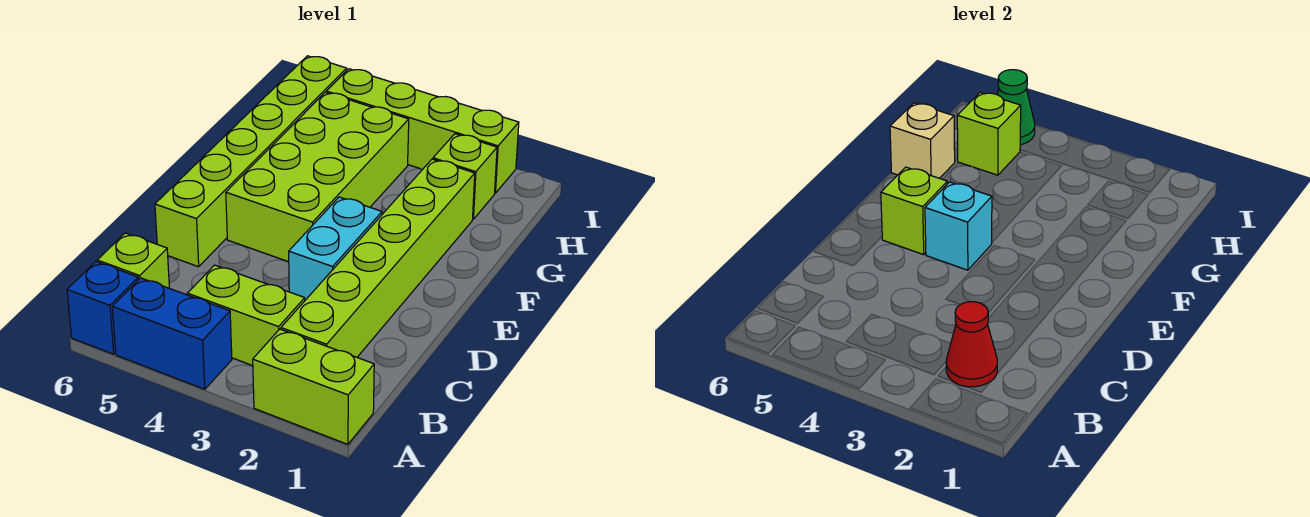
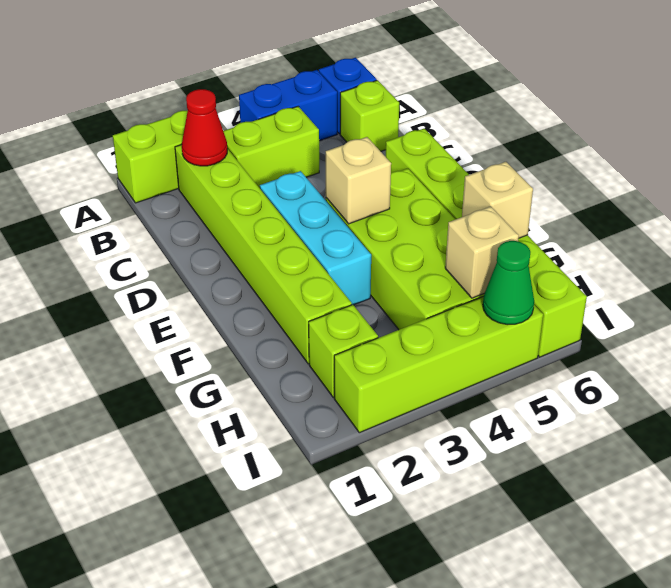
cyan 1x2 brick [289,197,382,300] -> cyan 1x3 brick [260,171,371,305]
cyan 1x1 brick [925,182,992,270] -> tan 1x1 brick [326,137,391,224]
lime 1x1 brick [881,167,947,255] -> none
lime 1x1 brick [957,92,1021,175] -> tan 1x1 brick [445,207,519,298]

